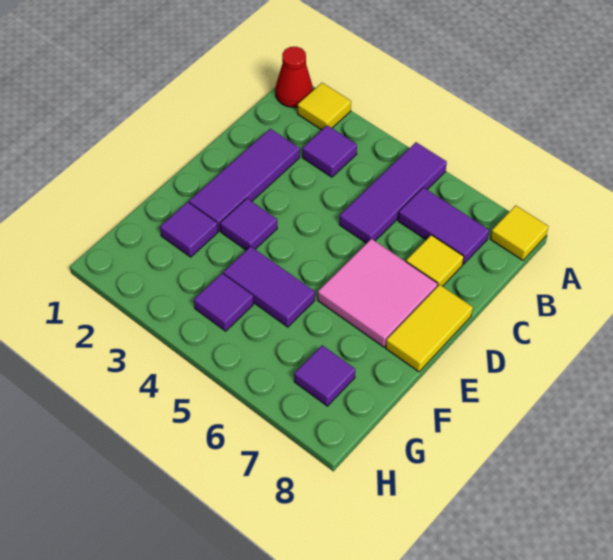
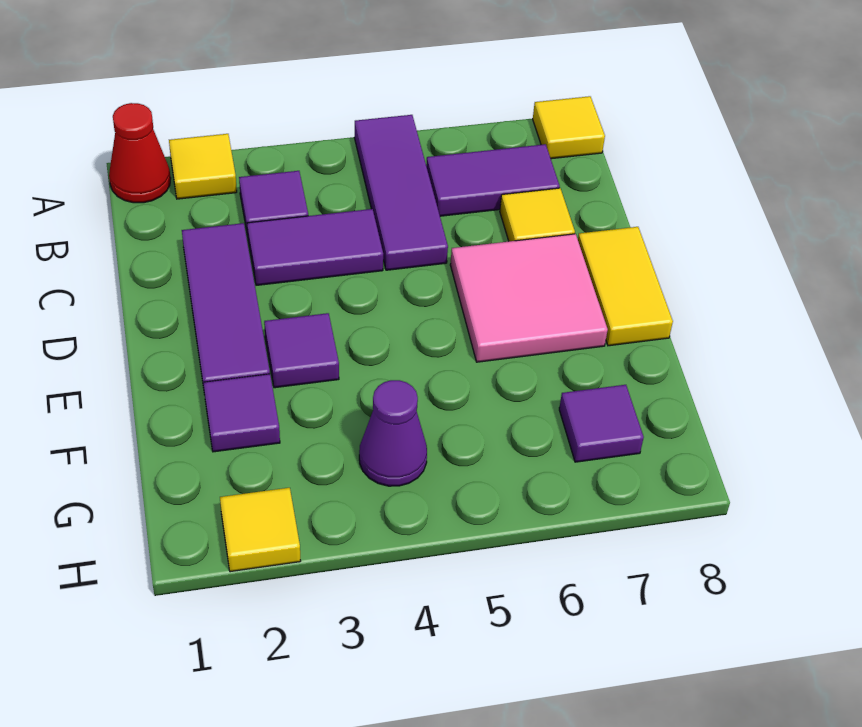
purple 1x2 tile [223,246,315,327] -> purple 1x2 tile moved to [247,209,383,285]
purple 1x1 tile [194,273,253,331] -> purple 1x1 cone [359,380,427,486]
none -> yellow 1x1 tile [220,488,301,572]

